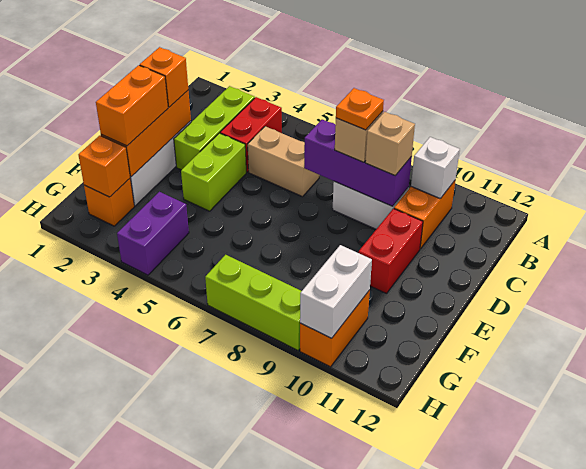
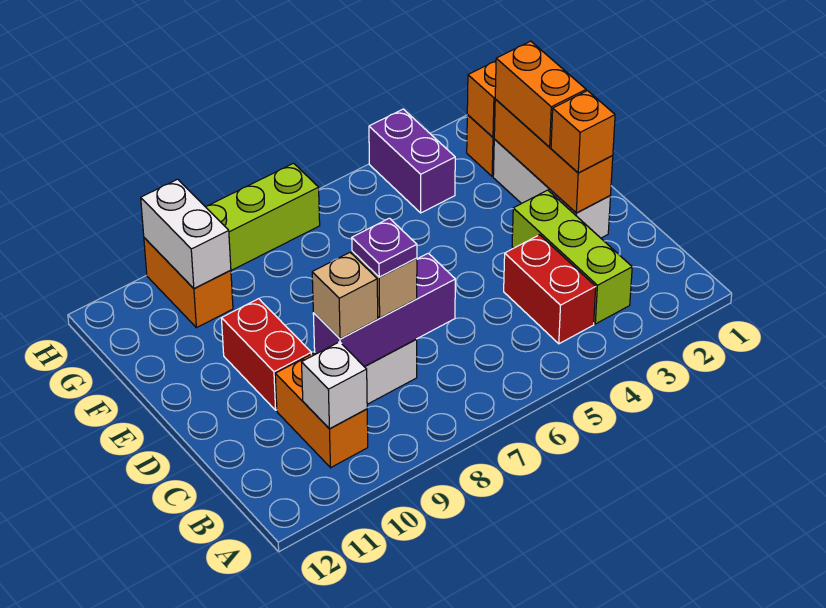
tan 1x2 brick [248,126,319,197] -> none
orange 1x1 plate [336,88,384,130] -> purple 1x1 plate [352,218,417,277]
lime 1x2 brick [181,133,246,211] -> none

